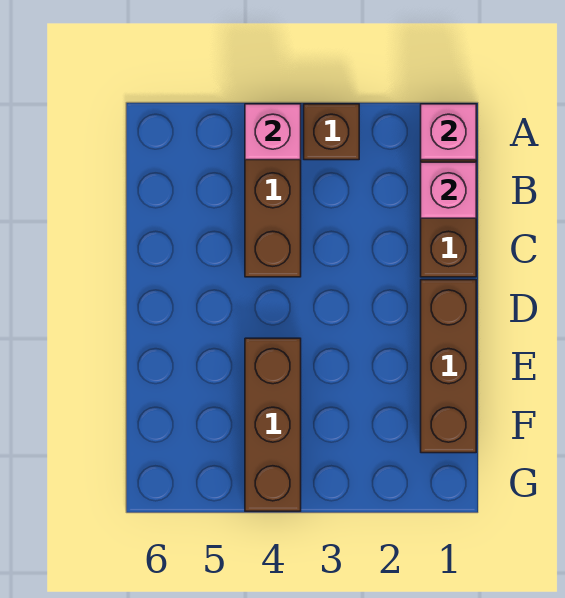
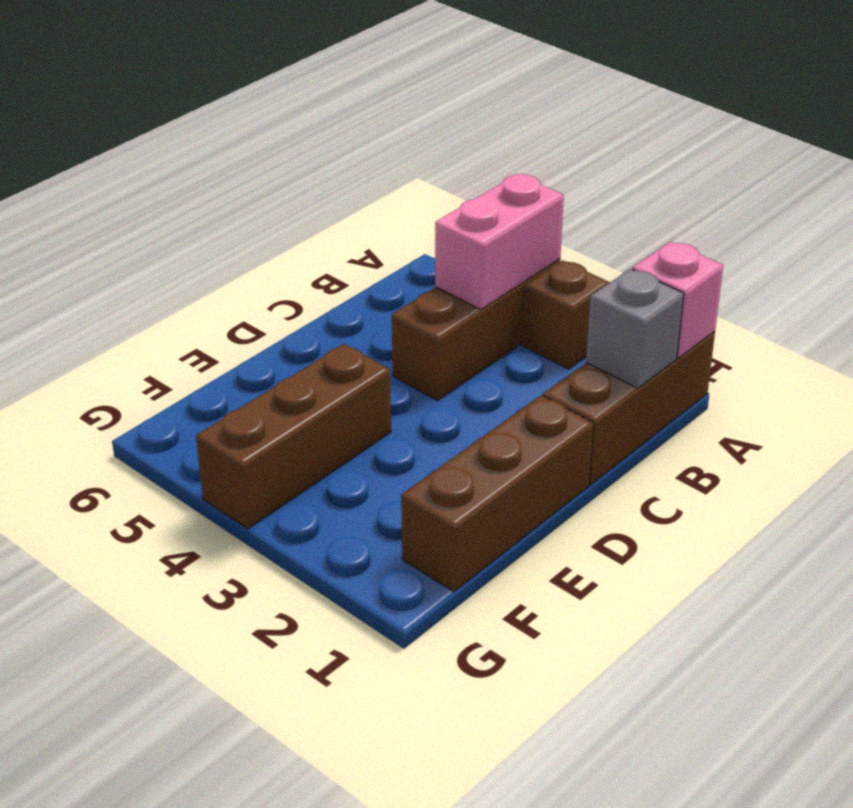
pink 1x1 brick [245,104,301,160] -> pink 1x2 brick [435,174,564,309]
pink 1x1 brick [421,162,476,218] -> grey 1x1 brick [586,269,684,388]

